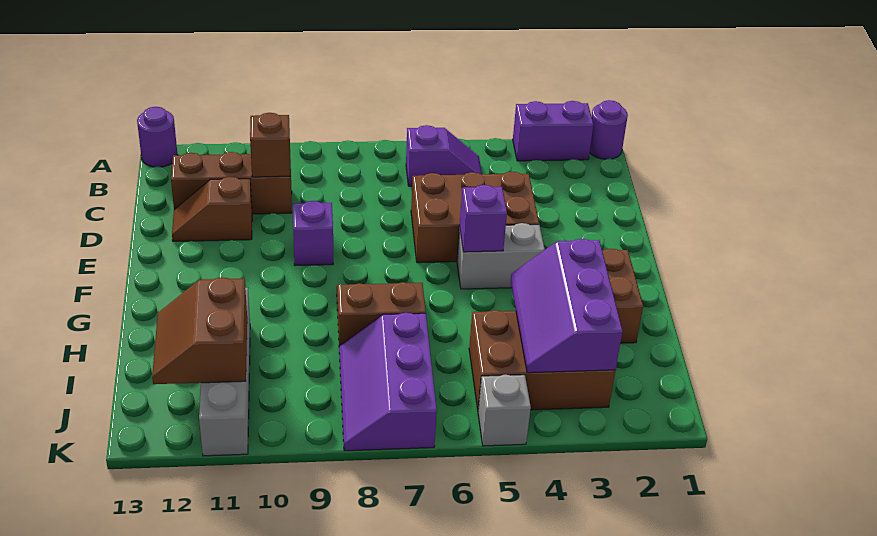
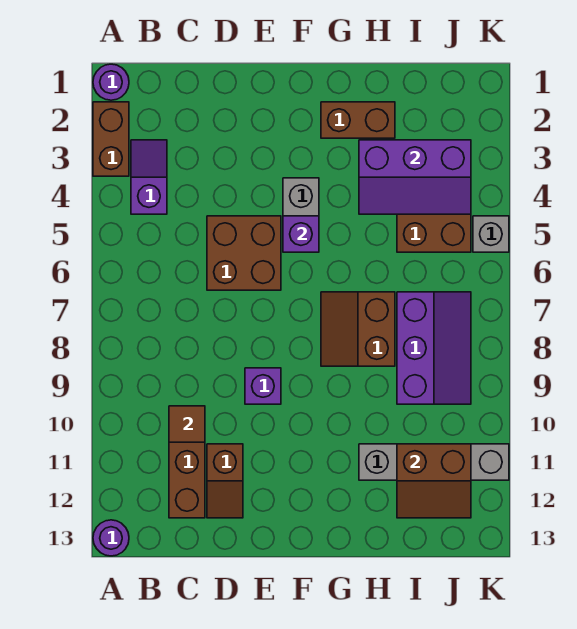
purple 1x2 brick [513,101,594,161] -> brown 1x2 brick [93,102,129,176]
purple 1x2 slope [406,125,482,186] -> purple 1x2 slope moved to [131,140,167,214]
brown 1x1 brick [250,113,291,177] -> brown 1x1 tile [169,406,205,442]
brown 2x3 brick [411,172,539,263] -> brown 2x2 brick [207,216,281,290]
purple 2x3 slope [339,313,437,451] -> purple 2x3 slope turned to [397,292,471,404]

